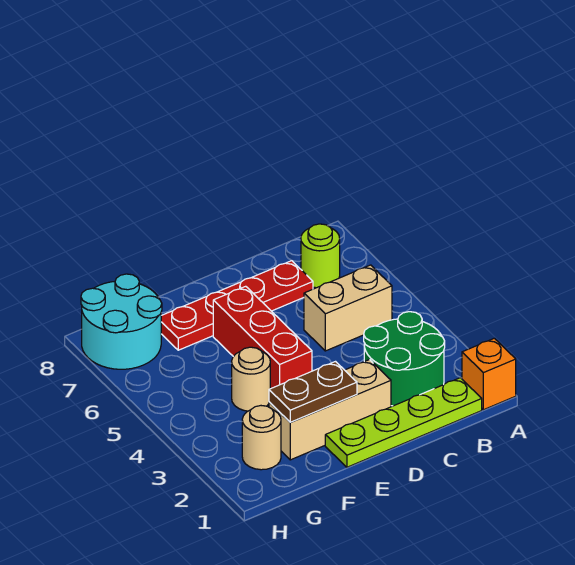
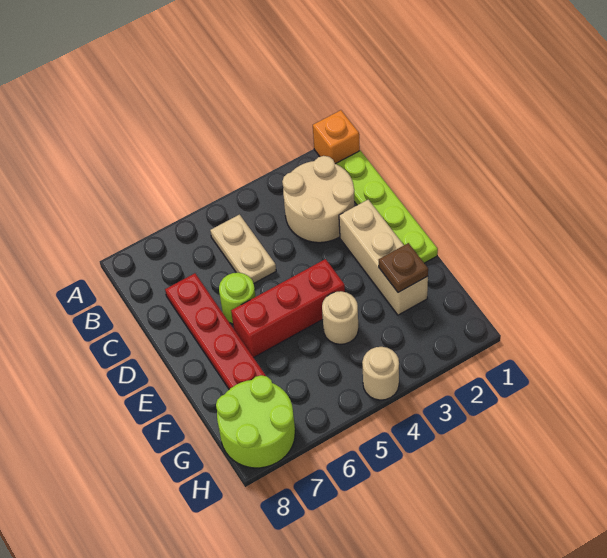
green 2x2 round brick [364,312,445,406] -> tan 2x2 round brick [282,156,354,243]
tan 1x2 brick [304,265,392,351] -> tan 1x2 plate [210,215,276,283]
lime 1x1 round brick [301,224,340,288] -> lime 1x1 round brick moved to [219,273,256,324]
brown 1x2 plate [269,362,357,422] -> brown 1x1 plate [379,243,428,292]
tan 1x1 round brick [242,406,281,470] -> tan 1x1 round brick moved to [362,347,399,400]
cyan 2x2 round brick [81,274,162,369] -> lime 2x2 round brick [216,375,295,468]

